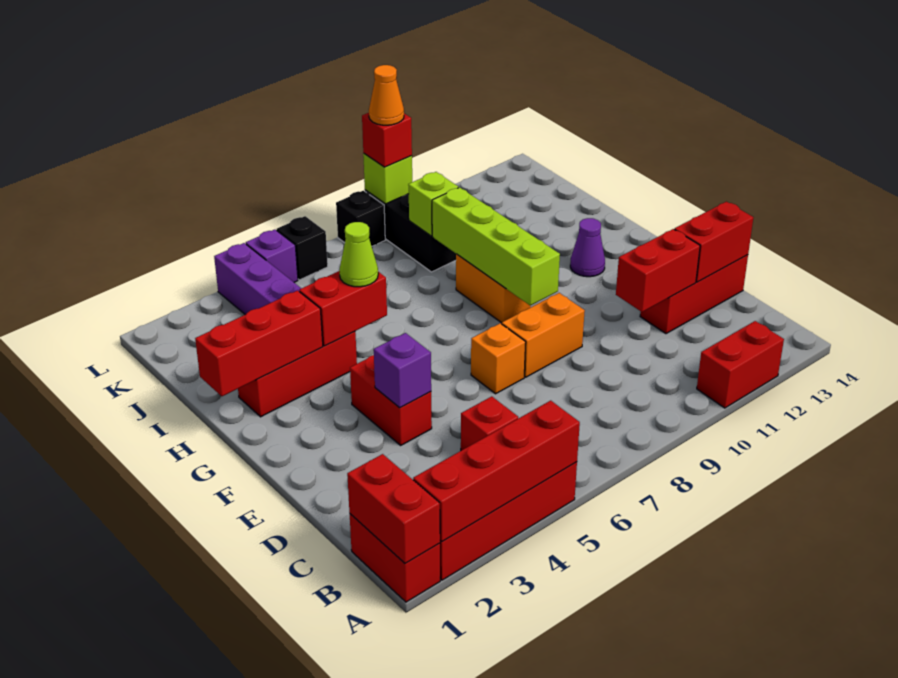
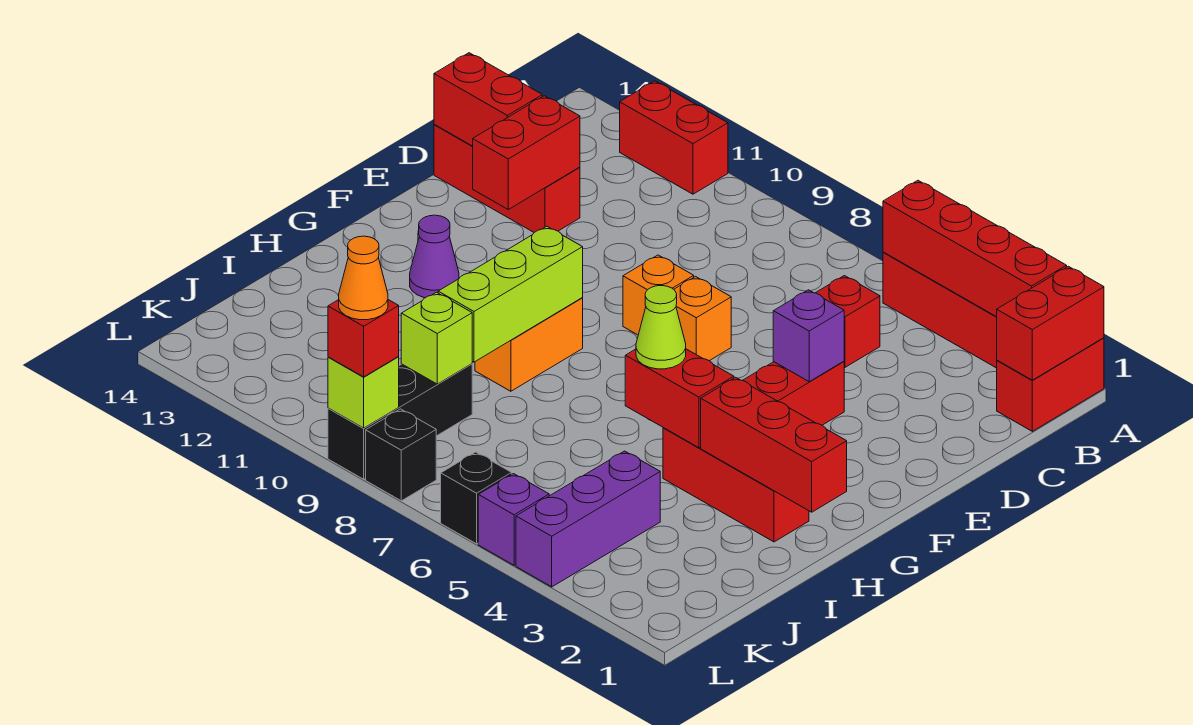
red 1x2 brick [616,229,700,312] -> red 1x2 brick turned to [473,96,580,209]
orange 1x2 brick [502,293,585,377] -> orange 1x1 brick [623,255,694,335]
lime 1x4 brick [432,187,560,306] -> lime 1x3 brick [438,226,583,362]

